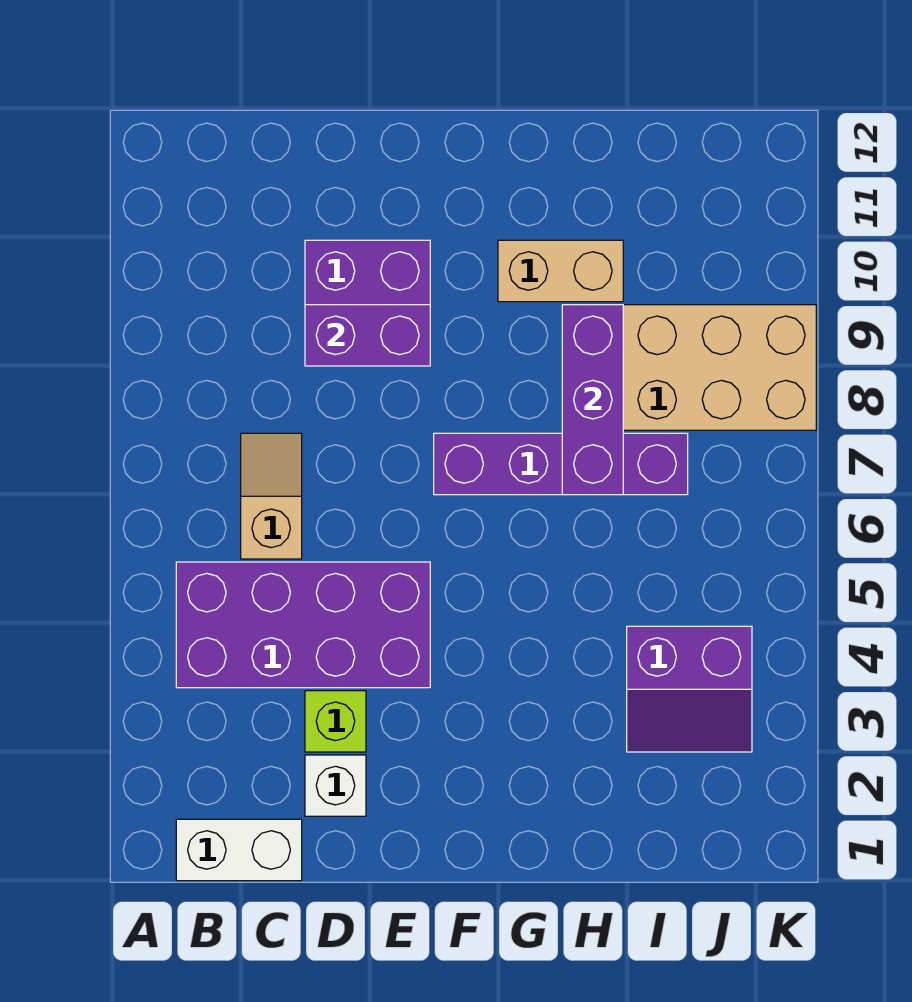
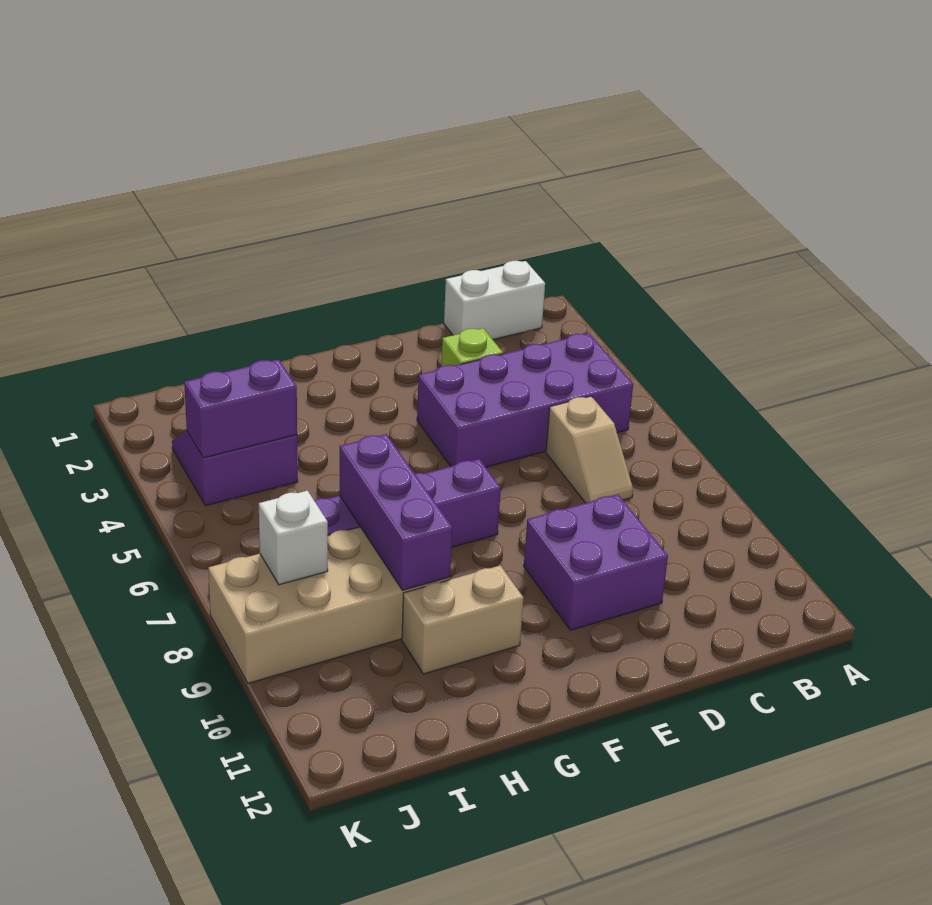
white 1x1 brick [305,755,366,816] -> white 1x1 brick moved to [259,491,328,585]
purple 1x2 brick [305,305,430,366] -> purple 1x2 brick moved to [184,360,297,458]

